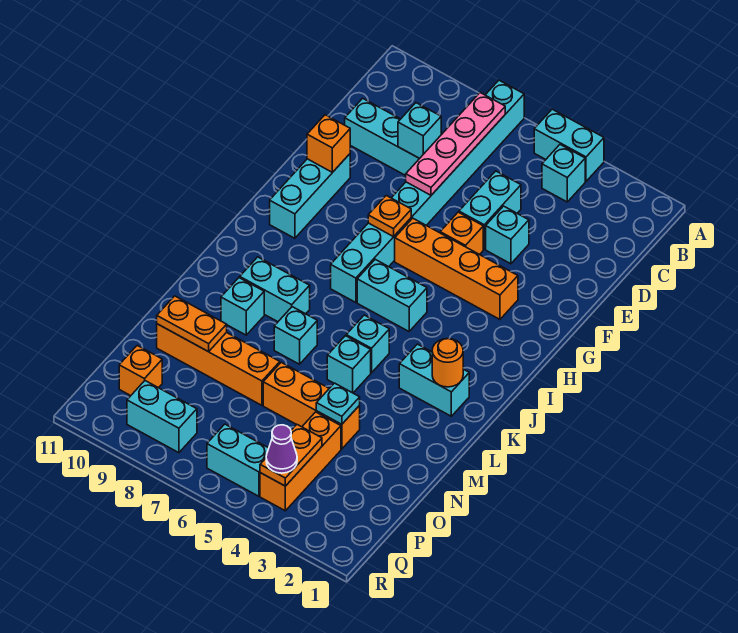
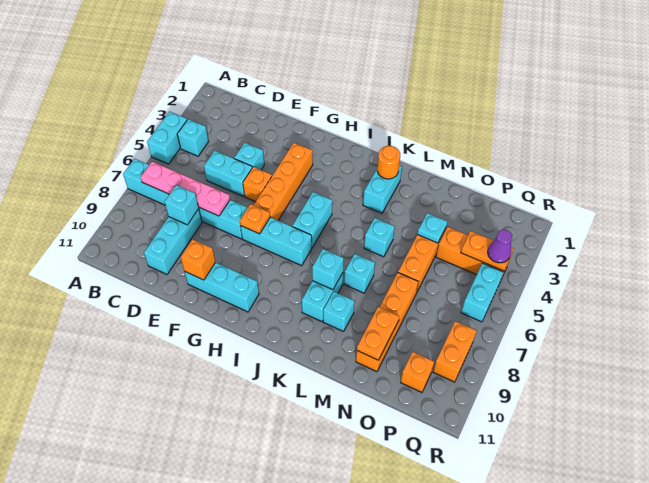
cyan 1x1 brick [346,315,389,373] -> cyan 1x1 brick moved to [312,249,344,290]
cyan 1x2 brick [127,381,197,453] -> orange 1x2 brick [433,321,476,382]

